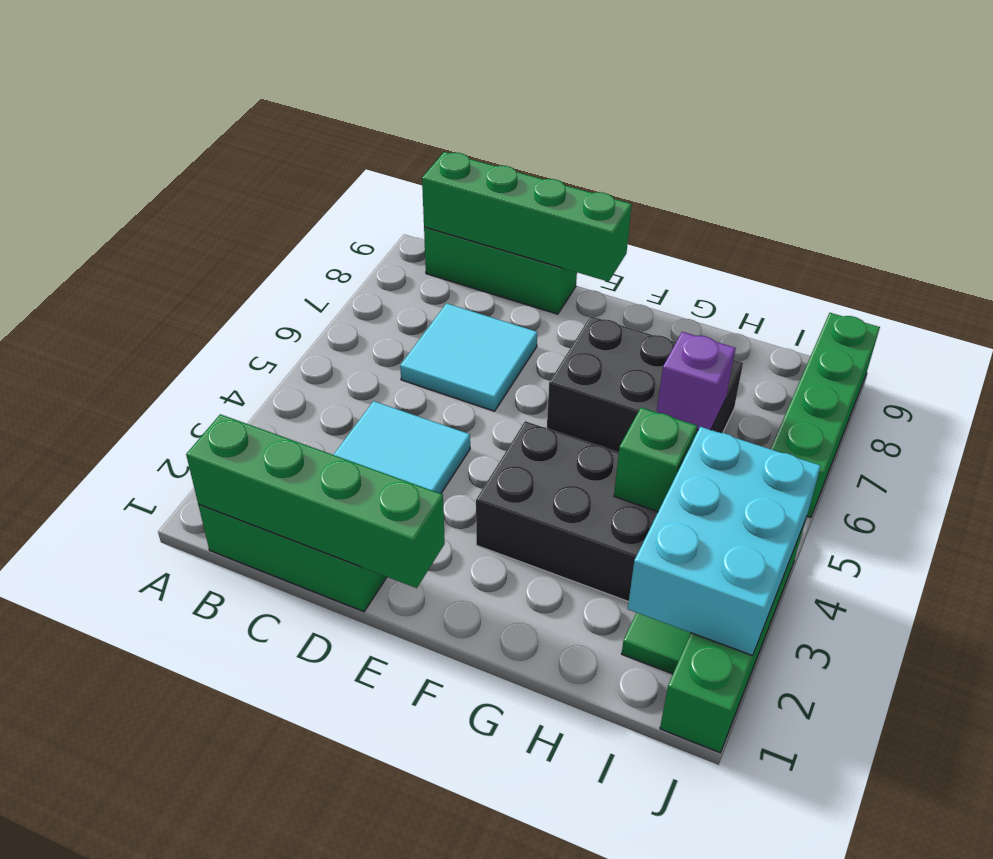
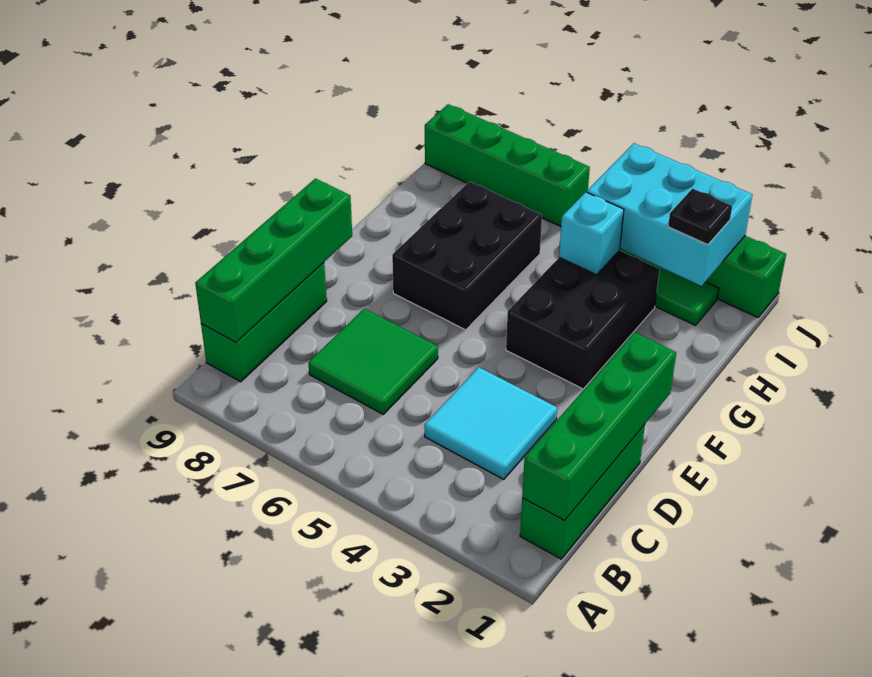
cyan 2x2 tile [400,303,537,411] -> green 2x2 tile [308,309,438,414]
green 1x1 brick [614,408,697,512] -> cyan 1x1 brick [559,192,624,275]
purple 1x1 brick [657,332,736,430] -> none
none -> black 1x1 plate [668,189,732,245]

